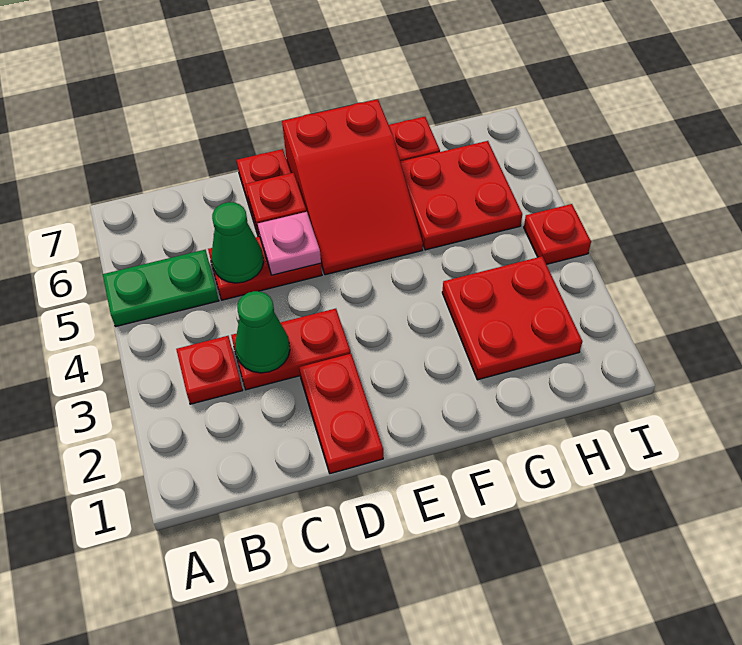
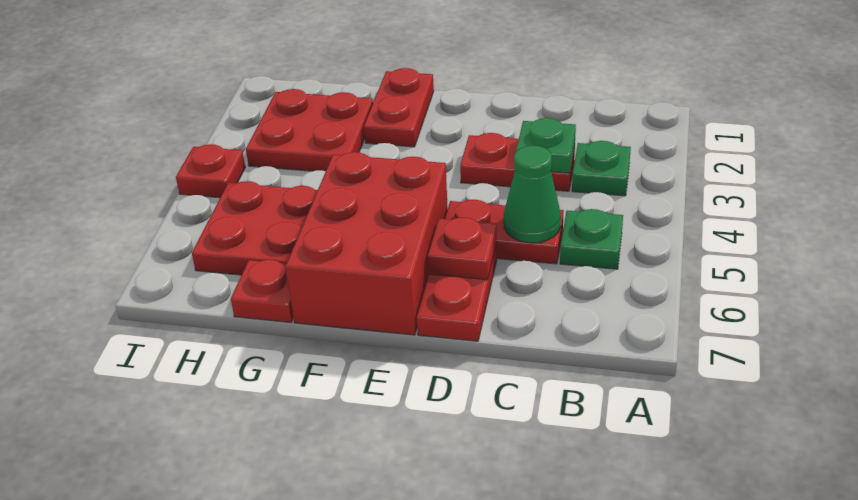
green 1x2 plate [103,250,219,327] -> green 1x1 plate [560,209,623,269]
red 1x1 plate [176,336,243,404] -> green 1x1 plate [572,141,631,196]
green 1x1 cone [235,291,290,373] -> green 1x1 plate [516,118,576,173]
red 1x2 plate [299,354,383,474] -> red 1x2 plate moved to [364,68,434,147]
pink 1x1 plate [258,212,321,275] -> none
red 2x3 slope [282,99,423,275] -> red 2x3 brick [286,152,448,335]

